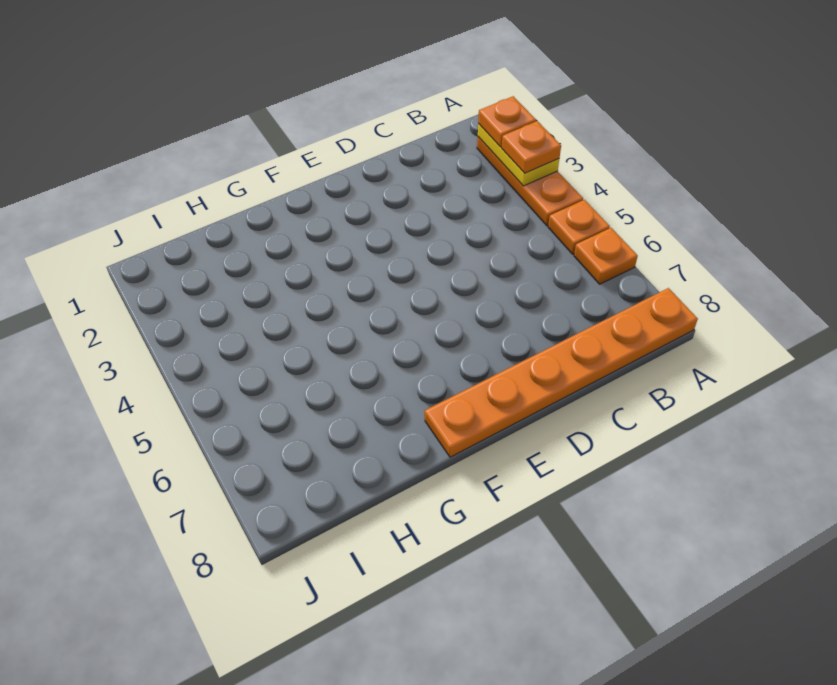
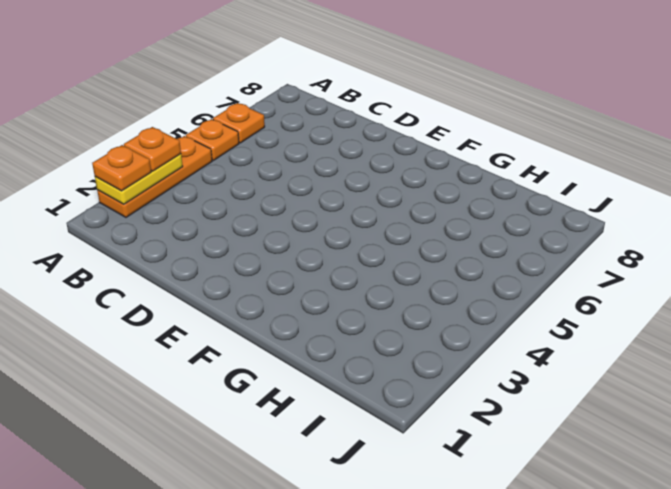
orange 1x6 plate [425,288,698,457] -> none

